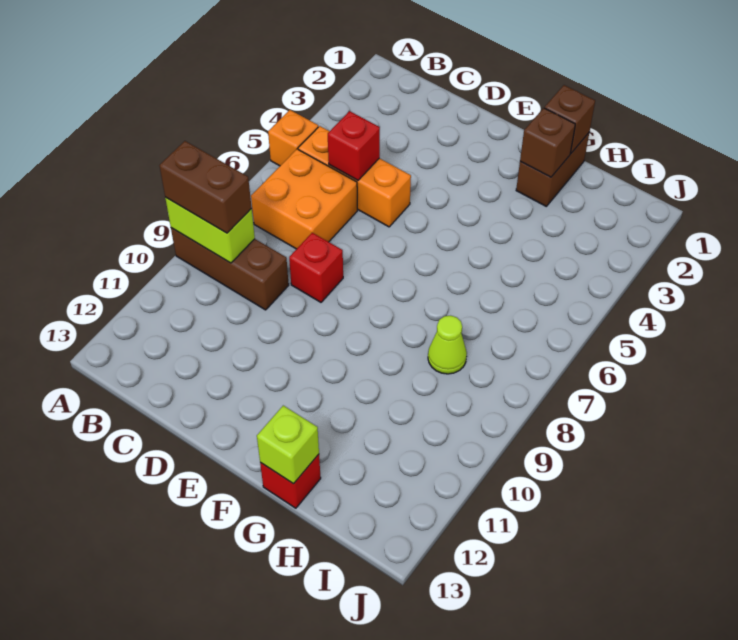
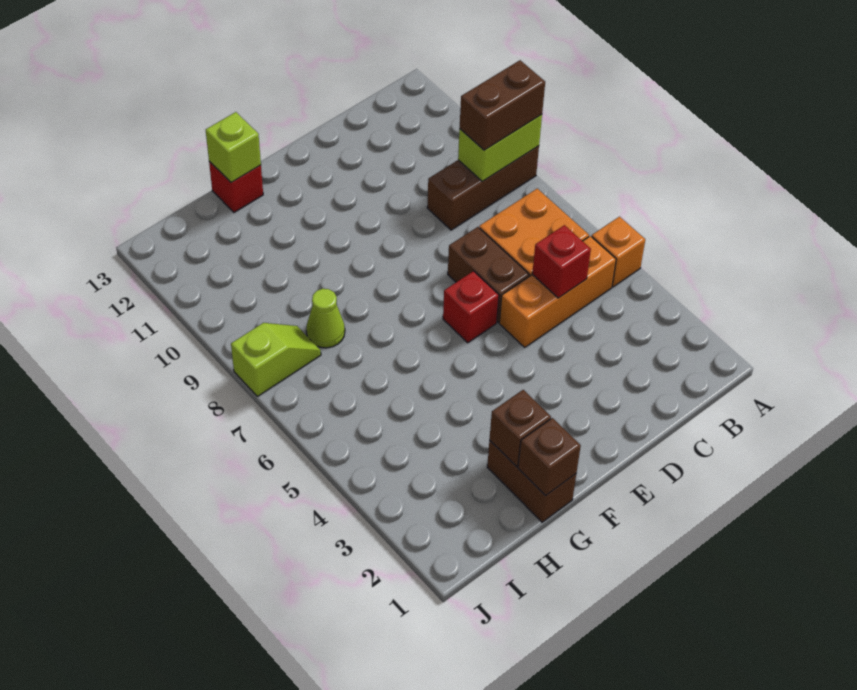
none -> brown 1x2 brick [448,227,529,322]
red 1x1 brick [289,233,343,302] -> red 1x1 brick moved to [443,271,499,343]
none -> lime 1x2 slope [231,323,321,396]

